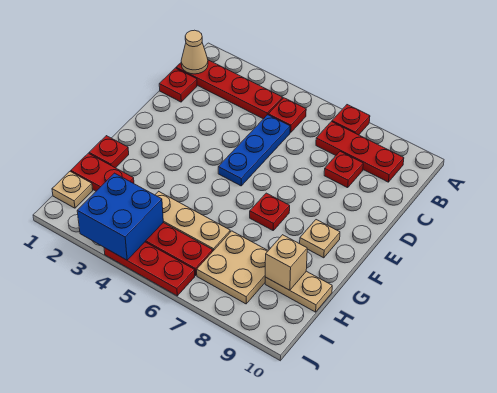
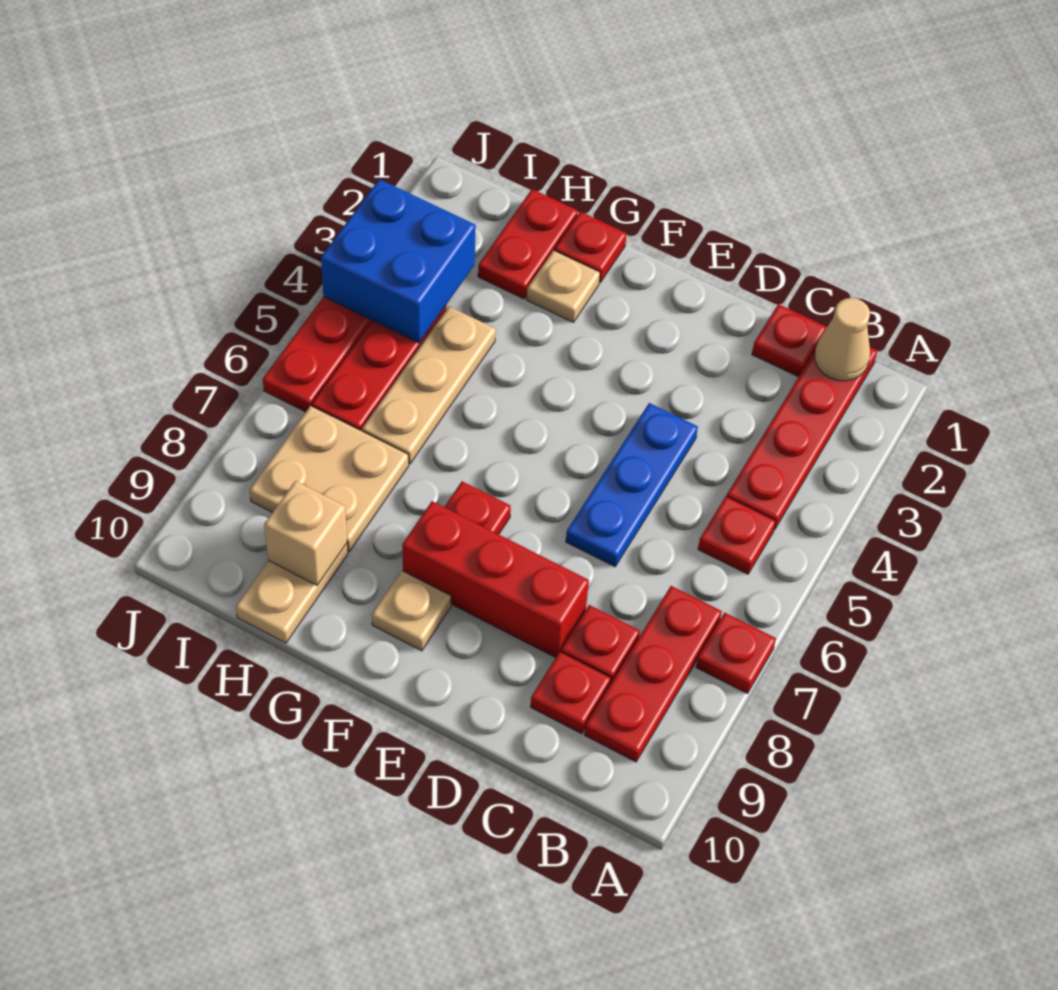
blue 1x3 plate [218,115,290,186] -> blue 1x3 plate turned to [566,403,698,567]
none -> red 1x1 plate [531,652,611,734]
none -> red 1x3 brick [402,501,589,658]
tan 1x1 plate [52,172,93,208] -> tan 1x1 plate moved to [527,250,600,322]

